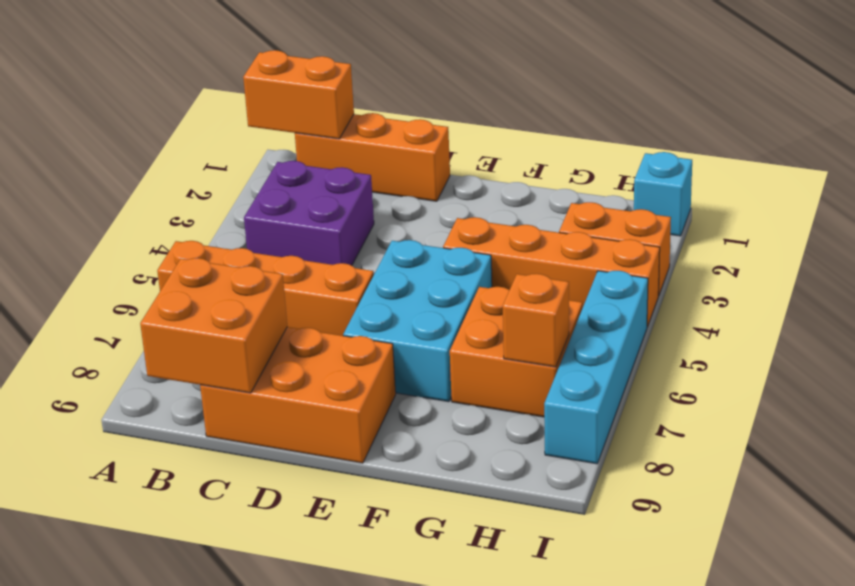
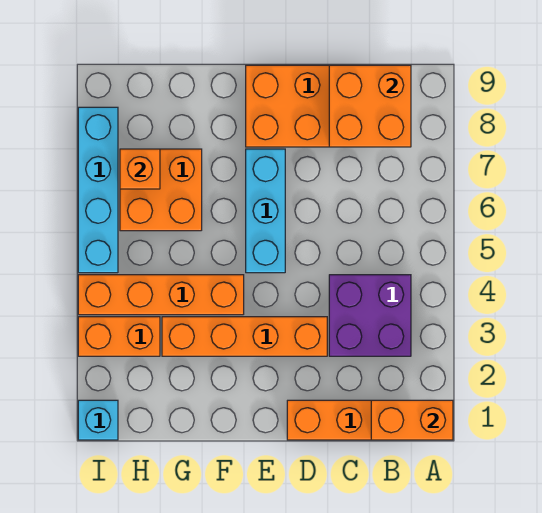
orange 1x4 brick [157,241,374,336] -> orange 1x4 brick moved to [162,317,327,356]
cyan 2x3 brick [343,240,492,402] -> cyan 1x3 brick [246,149,285,273]

